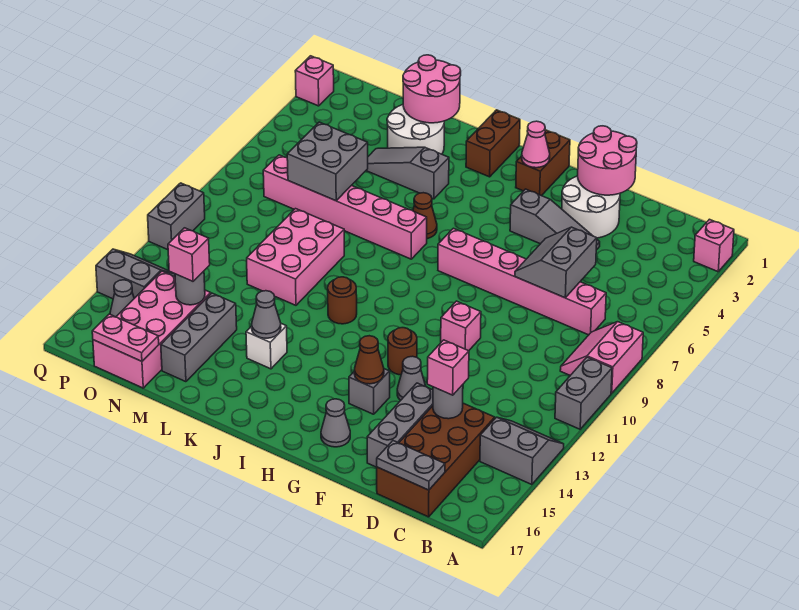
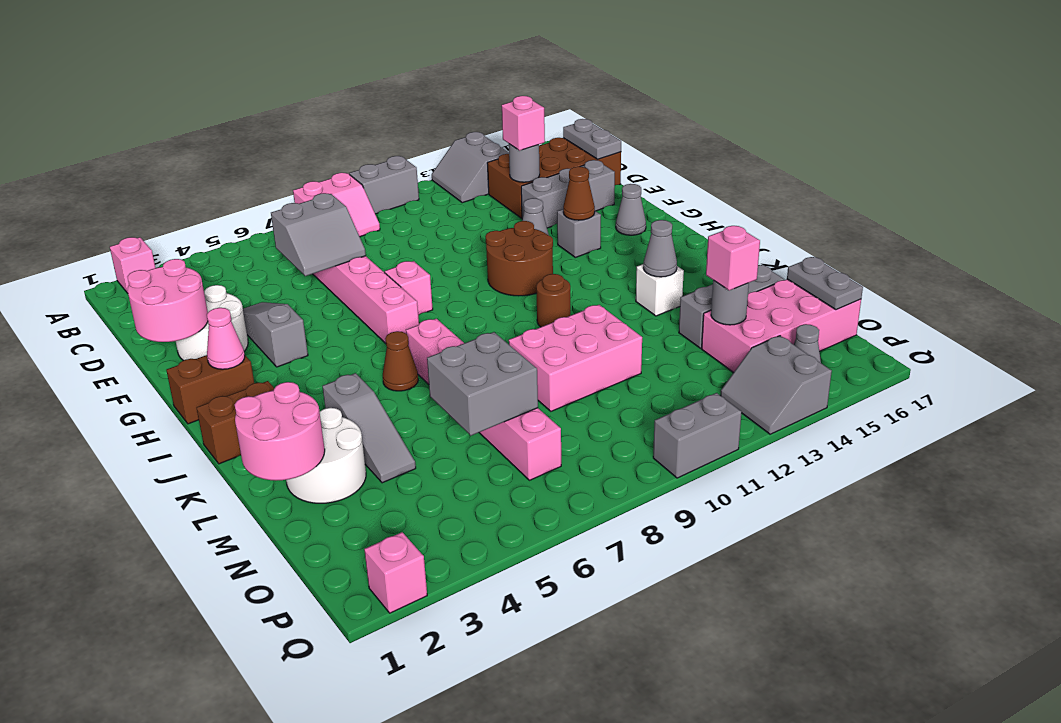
pink 1x1 brick [441,301,481,351] -> pink 1x1 brick moved to [385,261,433,315]
brown 1x1 round brick [388,328,417,375] -> brown 2x2 round brick [485,221,553,296]
pink 1x2 plate [92,314,159,361] -> grey 1x2 plate [787,257,863,310]

